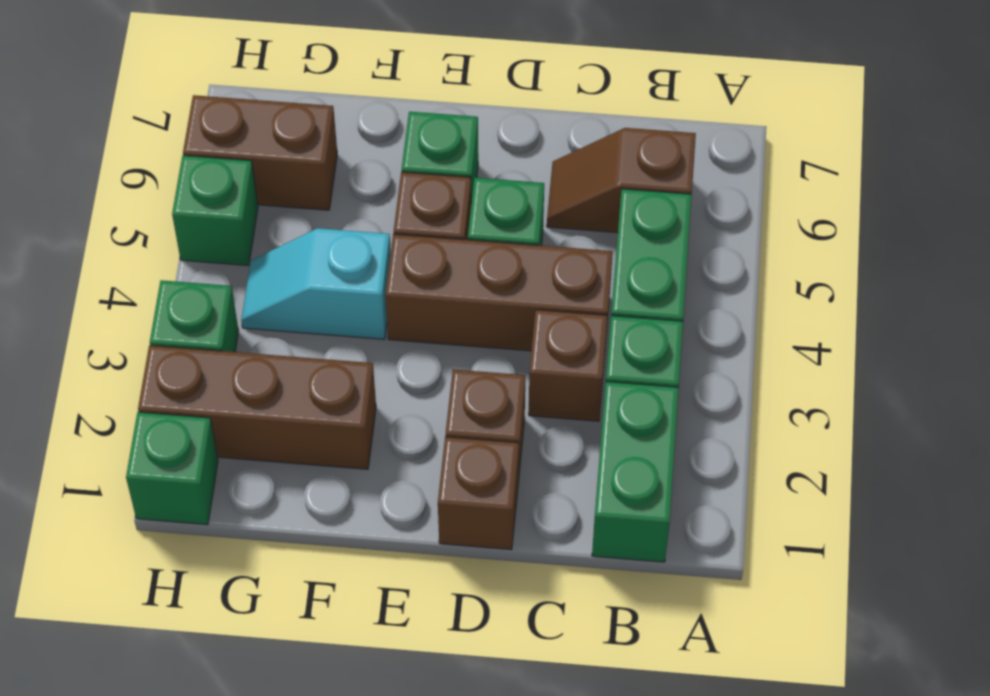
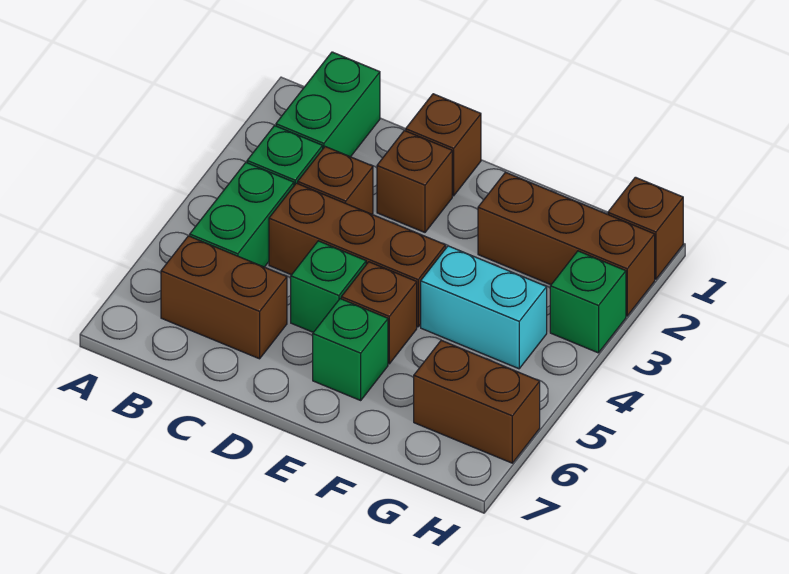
brown 1x2 slope [547,128,696,233] -> brown 1x2 brick [161,236,287,359]
cyan 1x2 slope [241,228,391,339] -> cyan 1x2 brick [421,246,547,369]
green 1x1 brick [126,412,218,525] -> brown 1x1 brick [608,177,683,279]
green 1x1 brick [172,155,258,266] -> none

